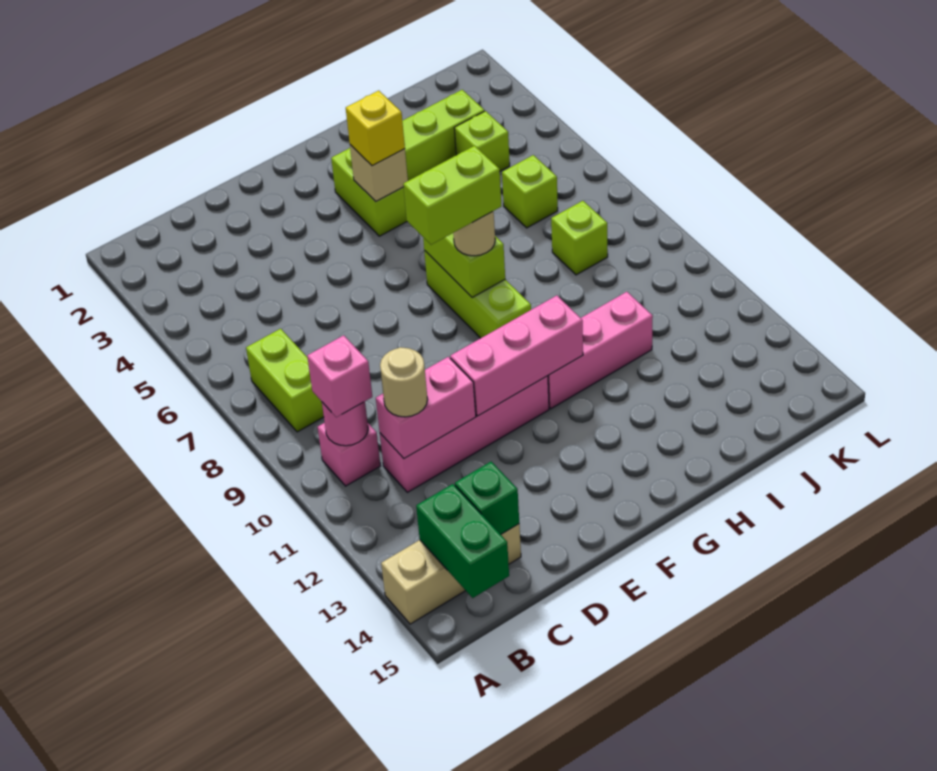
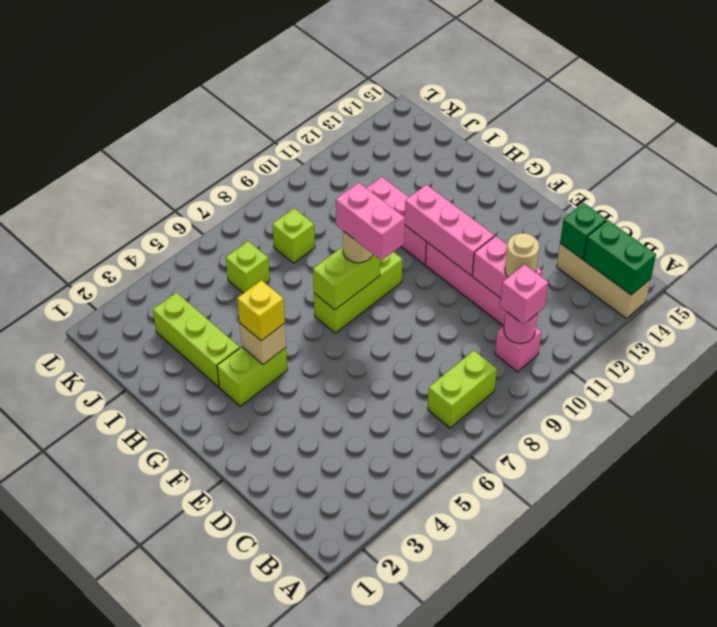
green 1x2 brick [416,484,509,598] -> green 1x2 brick turned to [584,220,656,295]
lime 1x2 brick [403,146,501,245] -> pink 1x2 brick [336,183,405,261]
lime 1x1 brick [454,111,510,171] -> none

